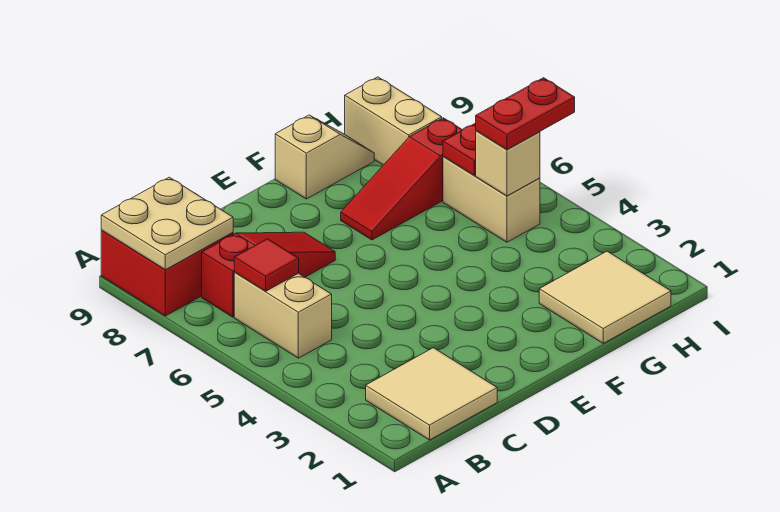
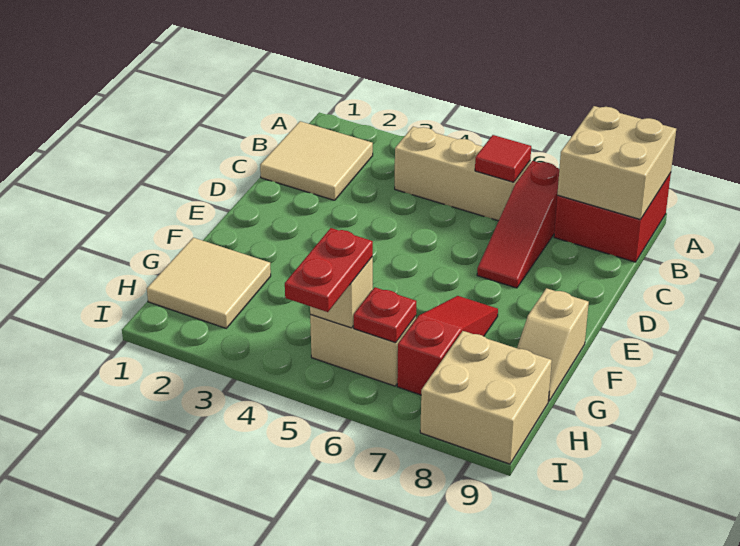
tan 2x2 plate [101,177,233,270] -> tan 2x2 brick [557,106,676,220]
tan 1x2 brick [234,273,332,358] -> tan 1x3 brick [395,127,530,221]
tan 1x2 brick [345,77,442,165] -> tan 2x2 brick [420,331,552,464]

